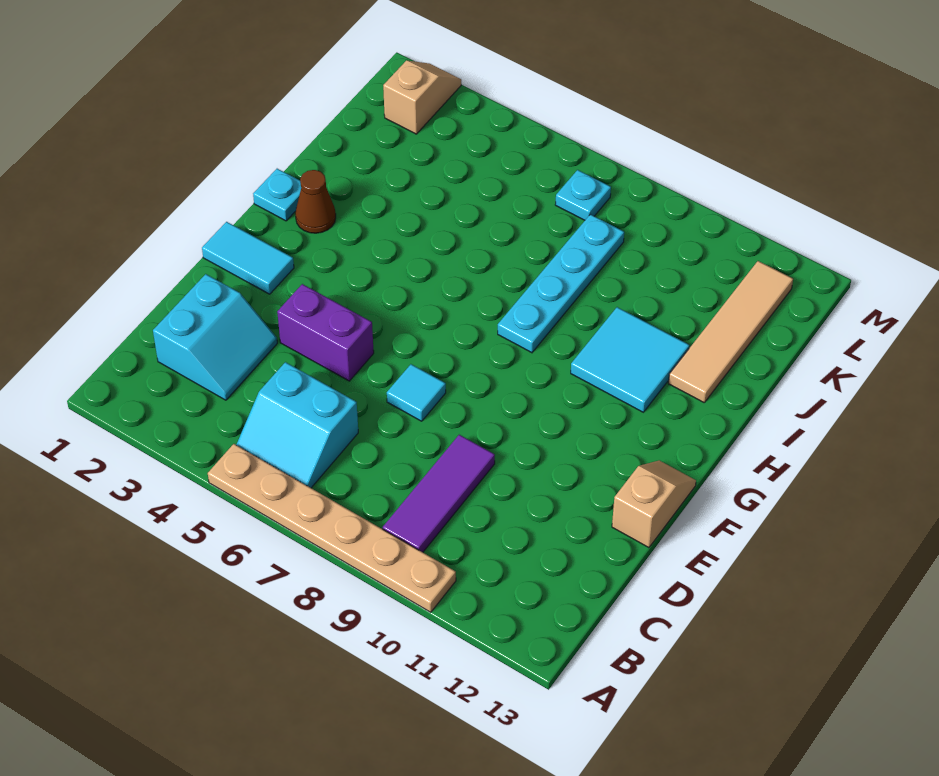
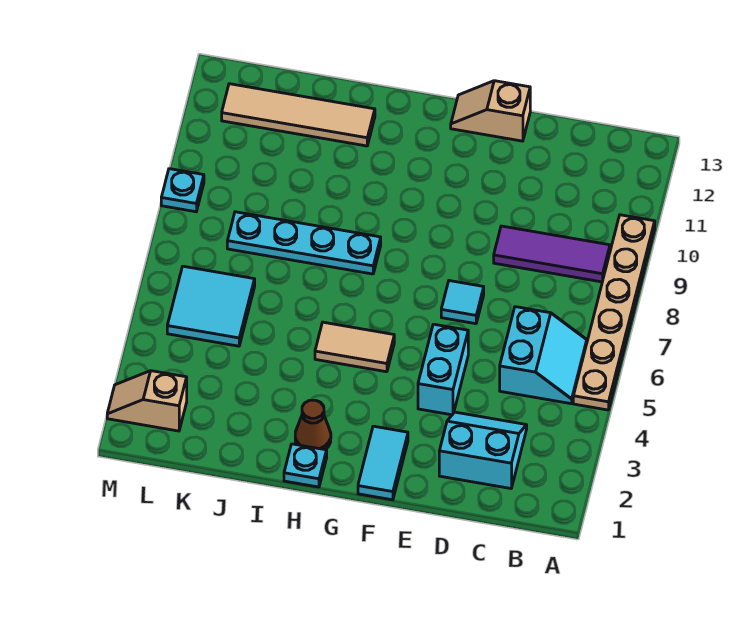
purple 1x2 brick [277,284,374,381] -> cyan 1x2 brick [418,324,468,415]
none -> tan 1x2 tile [315,322,394,372]
cyan 2x2 tile [571,307,689,412] -> cyan 2x2 tile moved to [167,266,255,346]
cyan 1x1 plate [555,170,611,220] -> cyan 1x1 plate moved to [161,169,204,212]

